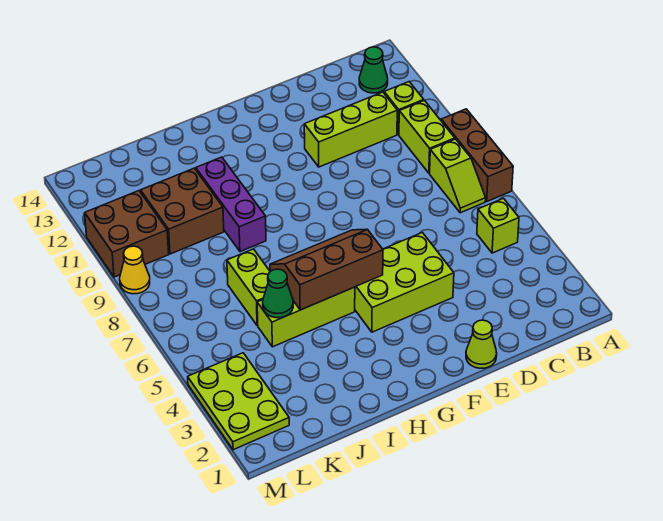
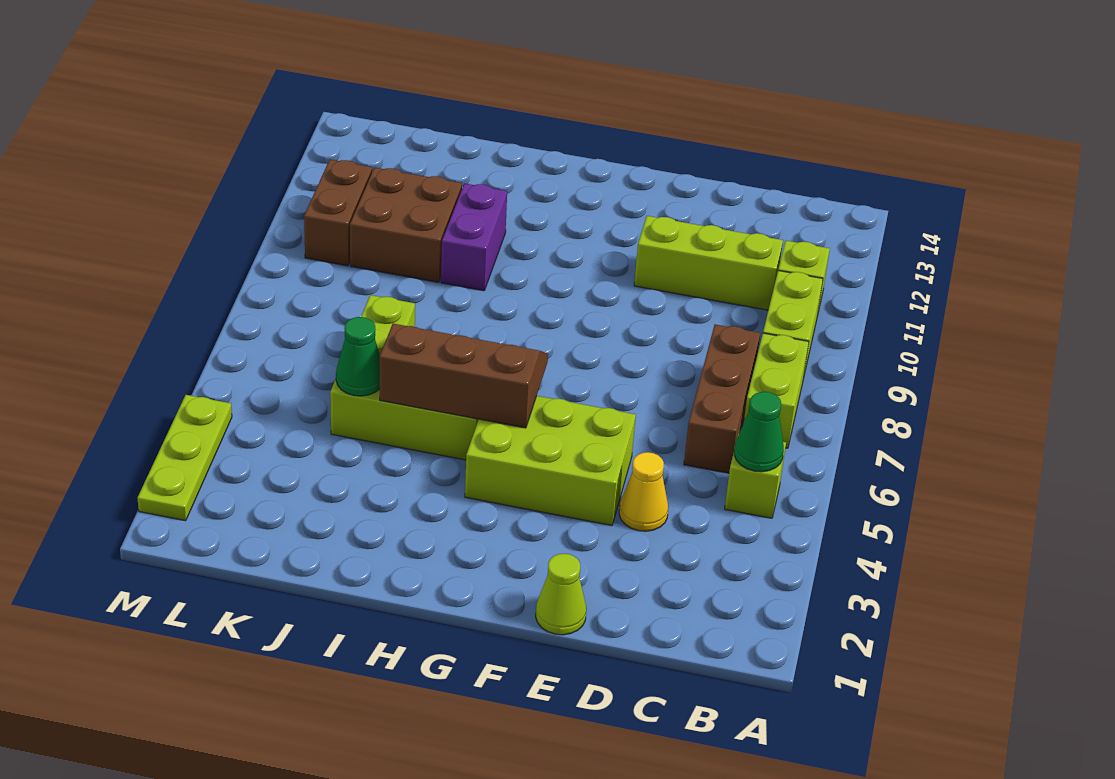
brown 1x3 brick [441,109,513,201] -> brown 1x3 brick moved to [684,324,760,473]
lime 1x2 slope [430,139,486,213] -> lime 1x2 brick [744,333,809,448]
green 1x1 cone [359,47,388,93] -> green 1x1 cone moved to [734,392,784,472]
purple 1x3 brick [196,157,266,252] -> purple 1x2 brick [441,183,507,291]
lime 2x3 plate [188,353,289,450] -> lime 1x3 plate [138,395,232,521]
brown 2x2 brick [85,191,169,277] -> brown 1x2 brick [304,160,372,266]
yellow 1x1 cone [120,246,150,294] -> yellow 1x1 cone moved to [619,452,668,531]

